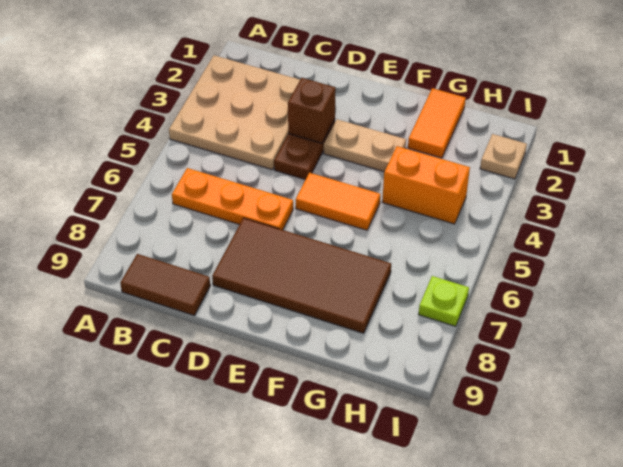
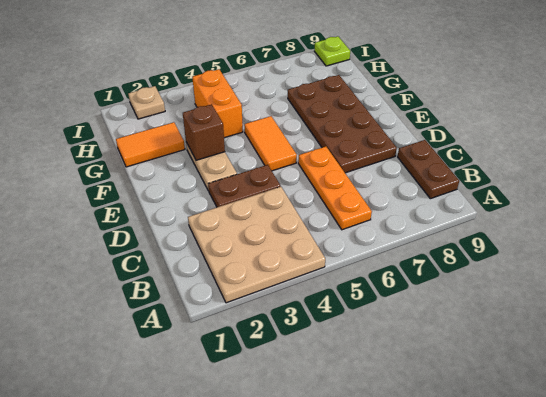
brown 1x2 tile [120,254,210,316] -> brown 1x2 plate [398,140,459,199]
brown 1x1 brick [288,78,336,143] -> brown 1x1 brick moved to [183,104,225,160]
brown 2x4 tile [212,218,391,333] -> brown 2x4 plate [288,75,397,173]
lime 1x1 plate [419,276,469,326] -> lime 1x1 plate moved to [314,36,350,66]

